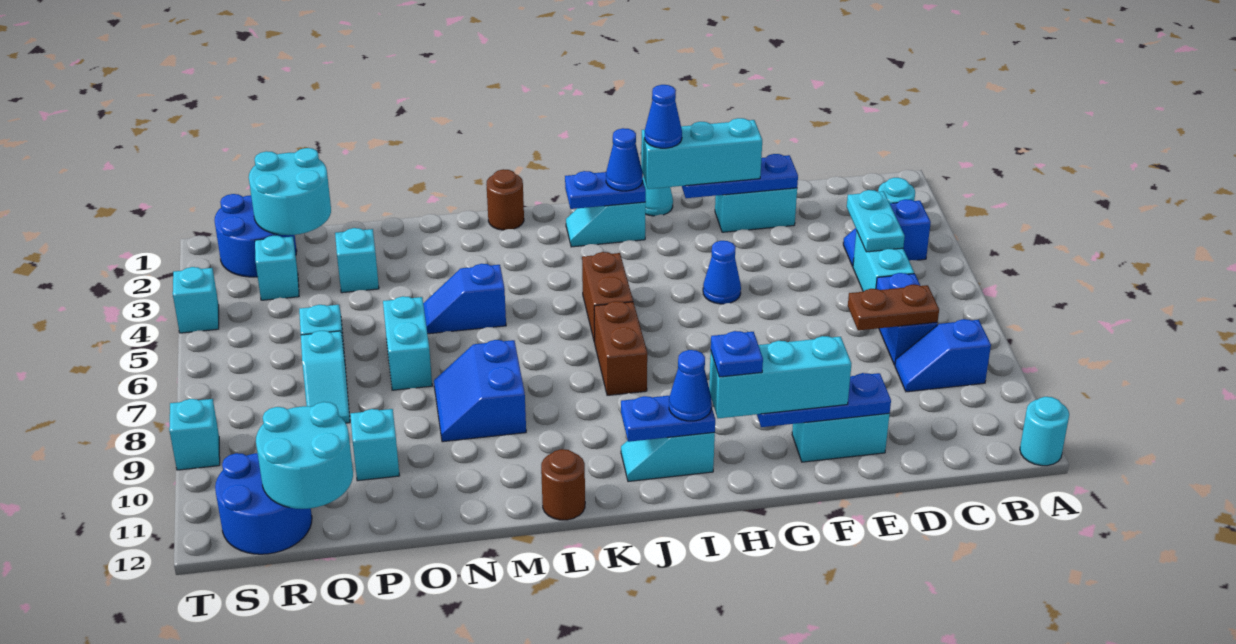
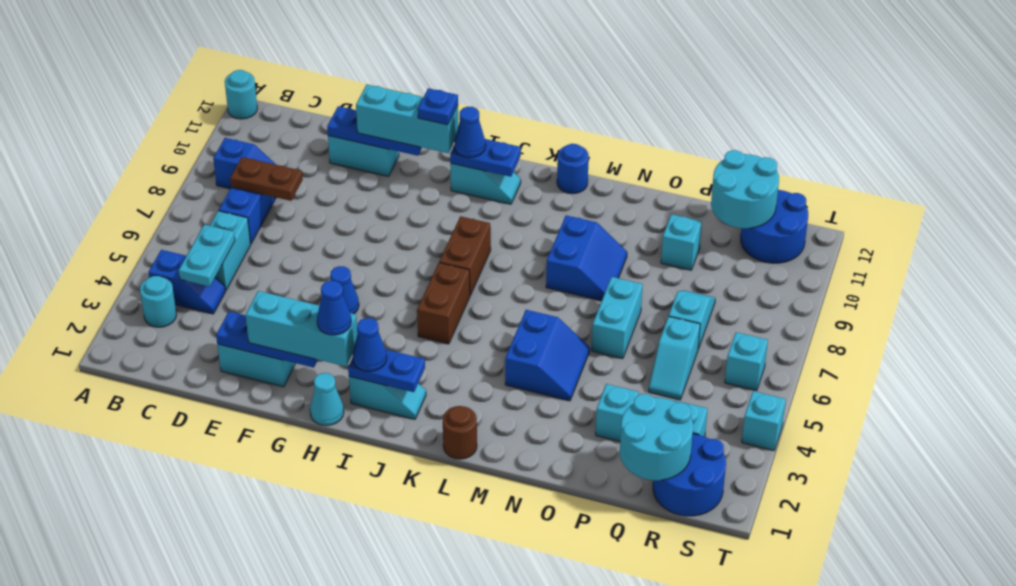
brown 1x1 round brick [541,449,585,520] -> blue 1x1 round brick [557,144,589,194]
blue 1x2 slope [423,264,506,334] -> blue 2x2 slope [505,310,590,401]
cyan 1x1 brick [169,399,220,470] -> cyan 1x1 brick moved to [725,332,768,391]

